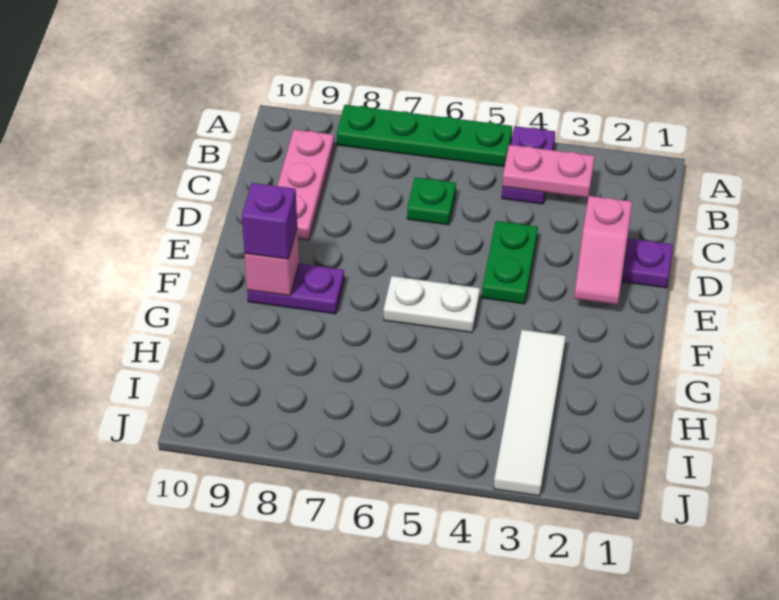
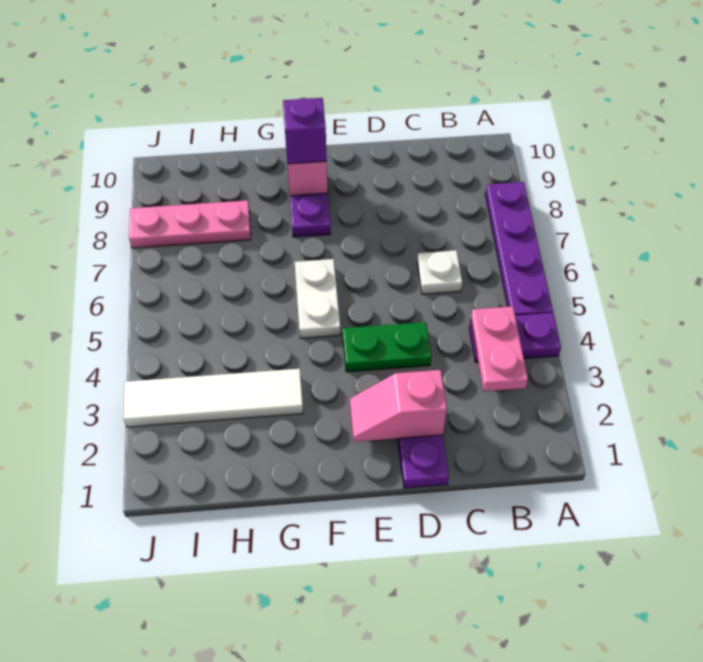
green 1x4 plate [337,105,512,167] -> purple 1x4 plate [485,182,553,316]
pink 1x3 plate [277,130,334,240] -> pink 1x3 plate moved to [129,200,251,248]
green 1x1 plate [407,177,456,225] -> white 1x1 plate [417,250,462,294]

